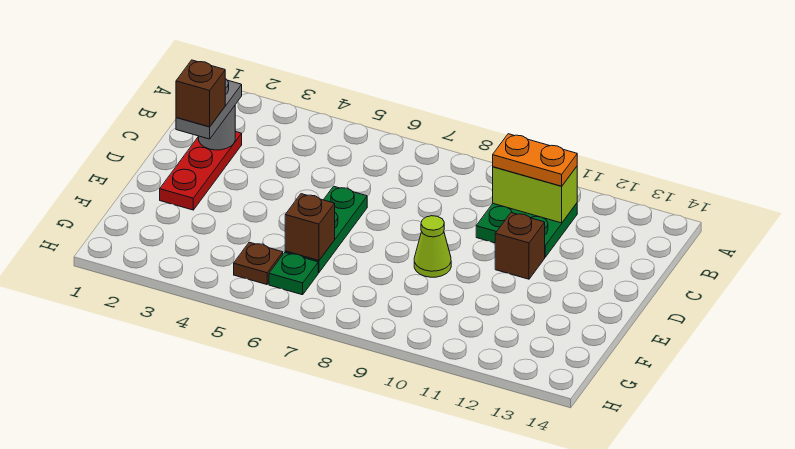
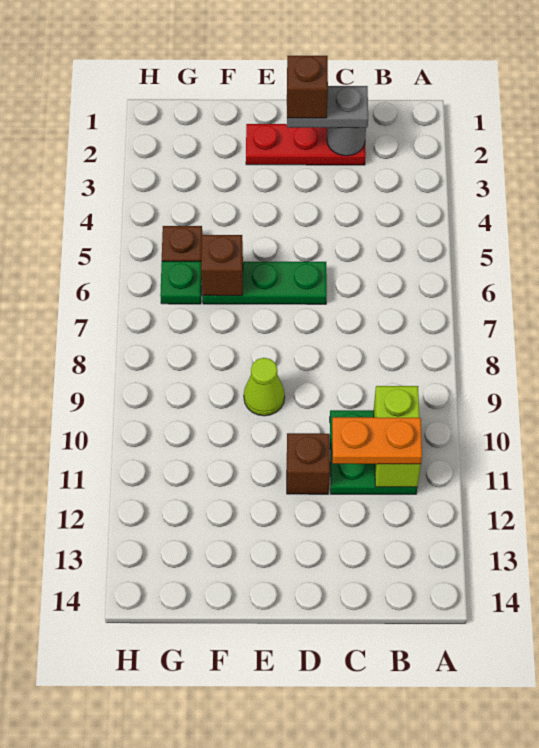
orange 1x2 plate [493,134,577,186] -> orange 1x2 plate turned to [332,417,422,464]

